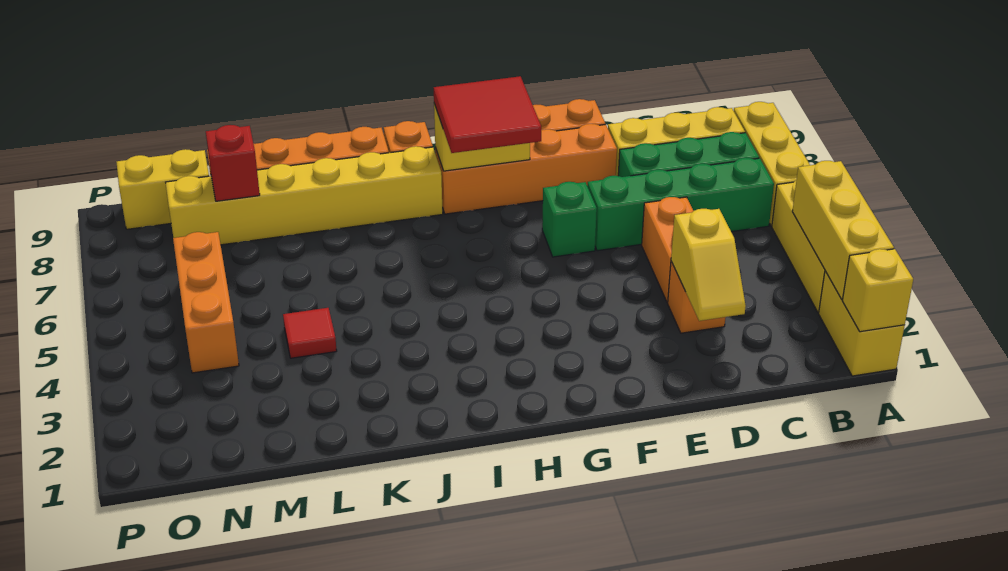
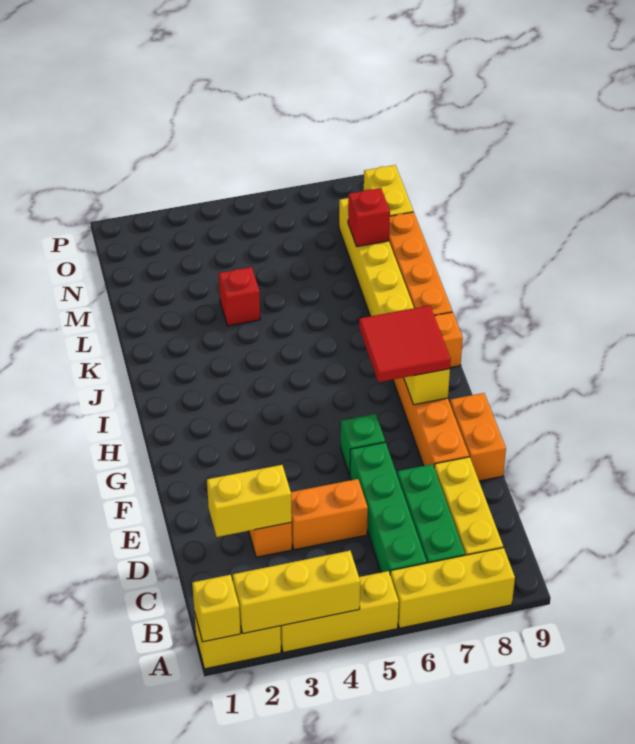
yellow 1x2 slope [671,209,746,321] -> yellow 1x2 brick [207,465,292,537]
red 1x1 tile [283,308,337,358] -> red 1x1 brick [219,267,260,326]
orange 1x3 brick [173,232,239,373] -> none

